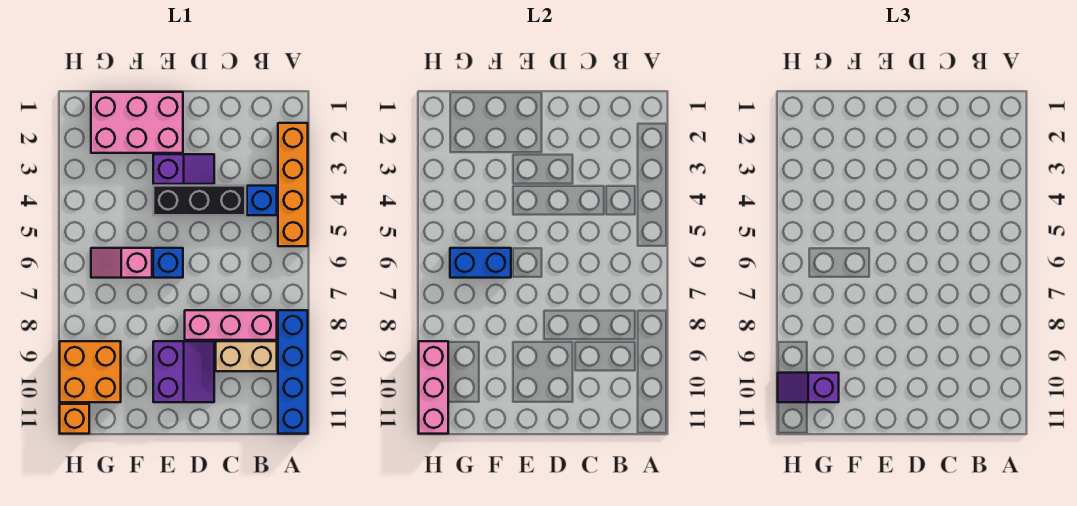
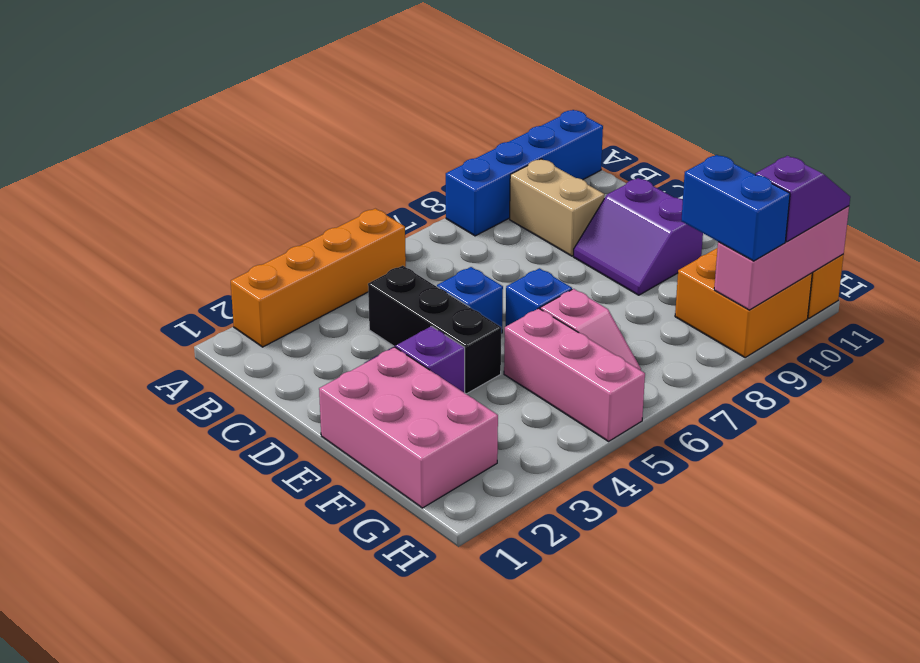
blue 1x1 brick [247,186,277,215] -> blue 1x1 brick moved to [437,267,503,333]
pink 1x3 brick [185,310,277,340] -> pink 1x3 brick moved to [504,308,645,441]
purple 2x2 slope [153,341,214,402] -> purple 2x2 slope turned to [574,178,703,295]
blue 1x2 brick [450,248,511,278] -> blue 1x2 brick moved to [681,155,790,261]
purple 1x2 slope [778,373,839,402] -> purple 1x2 slope turned to [755,156,850,242]

